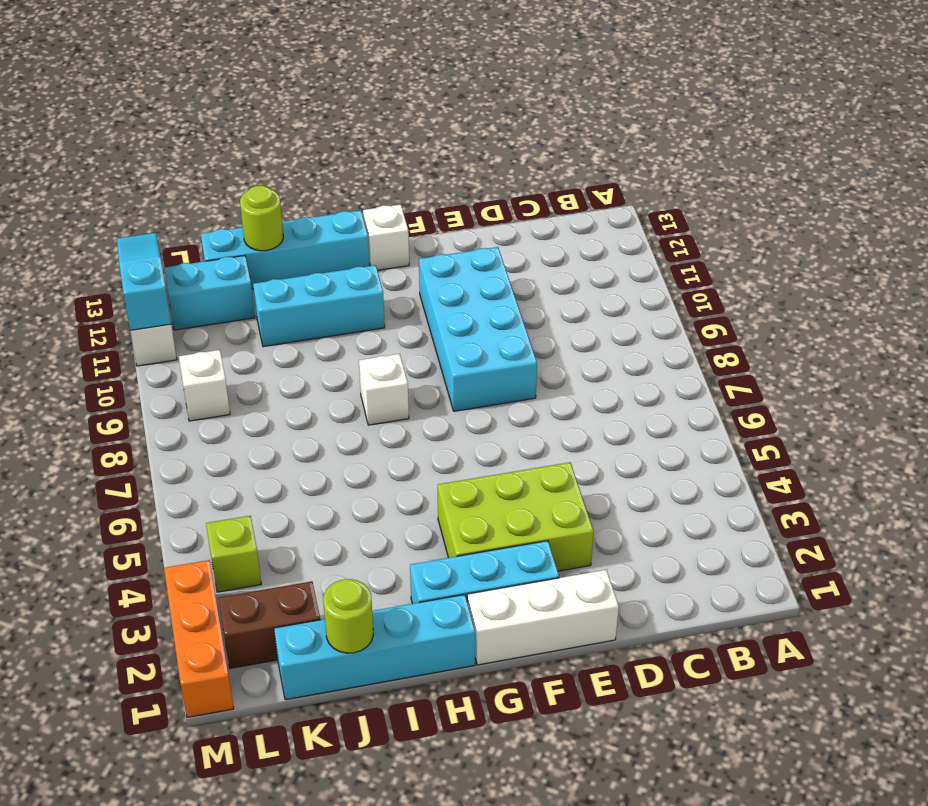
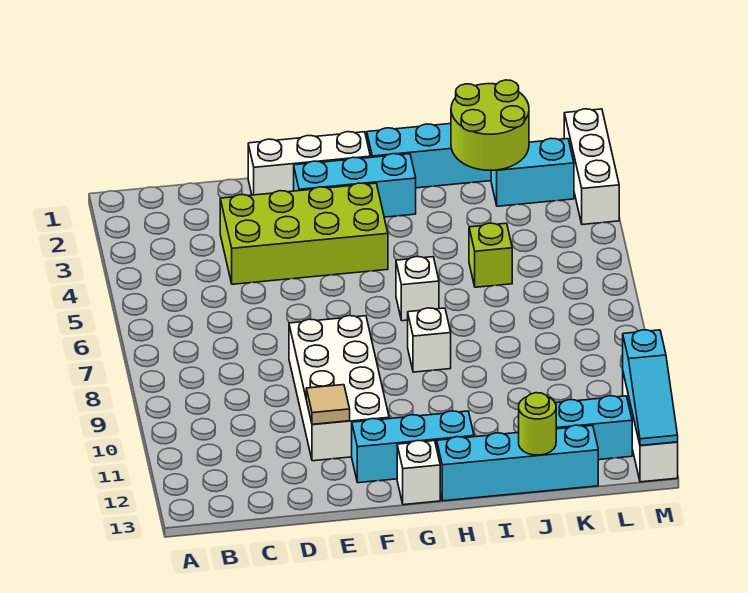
lime 2x3 brick [438,462,594,571] -> lime 2x4 brick [220,183,388,284]
cyan 2x4 brick [419,247,537,411] -> white 2x4 brick [289,316,389,461]
none -> tan 1x1 tile [306,385,350,424]
cyan 1x3 brick [253,265,385,347] -> cyan 1x3 brick moved to [352,411,474,483]
lime 1x1 round brick [323,579,373,653] -> lime 2x2 round brick [451,80,529,170]
brown 1x2 brick [218,581,320,668] -> cyan 1x2 brick [491,138,574,206]
lime 1x1 brick [206,516,261,592] -> lime 1x1 brick moved to [469,223,512,287]
white 1x1 brick [179,350,230,421] -> white 1x1 brick moved to [396,257,439,321]
orange 1x3 brick [164,560,234,717] -> white 1x3 brick [564,109,619,225]

